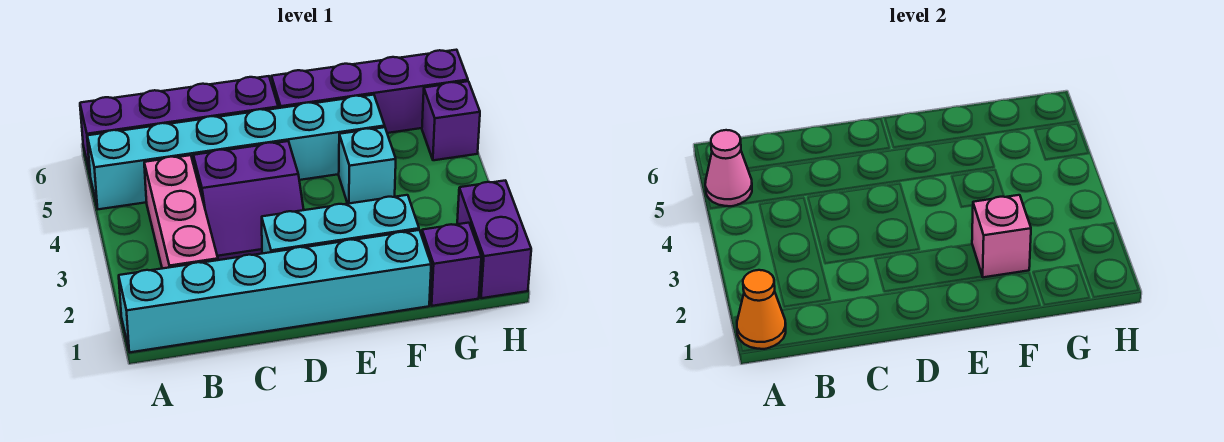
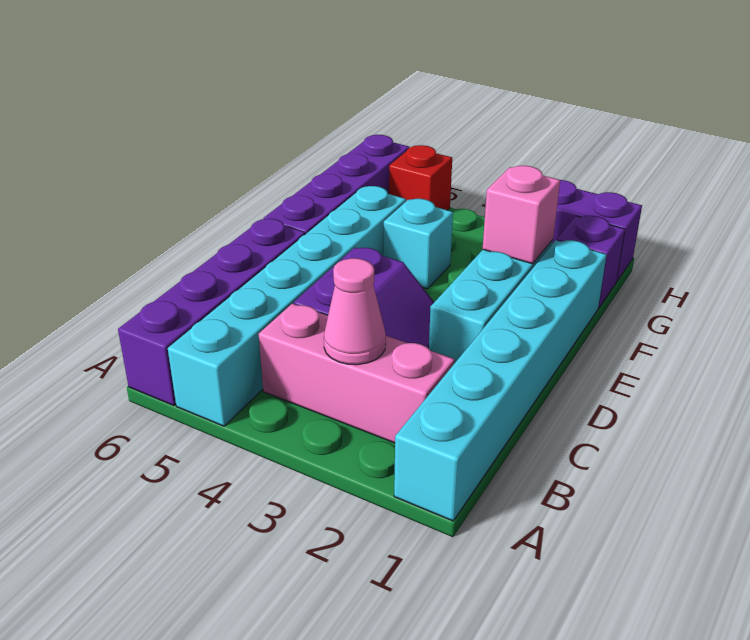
orange 1x1 cone [737,270,786,349] -> none
pink 1x1 cone [705,130,752,206] -> pink 1x1 cone moved to [324,258,386,365]
purple 1x1 brick [422,81,480,160] -> red 1x1 brick [389,145,452,210]

